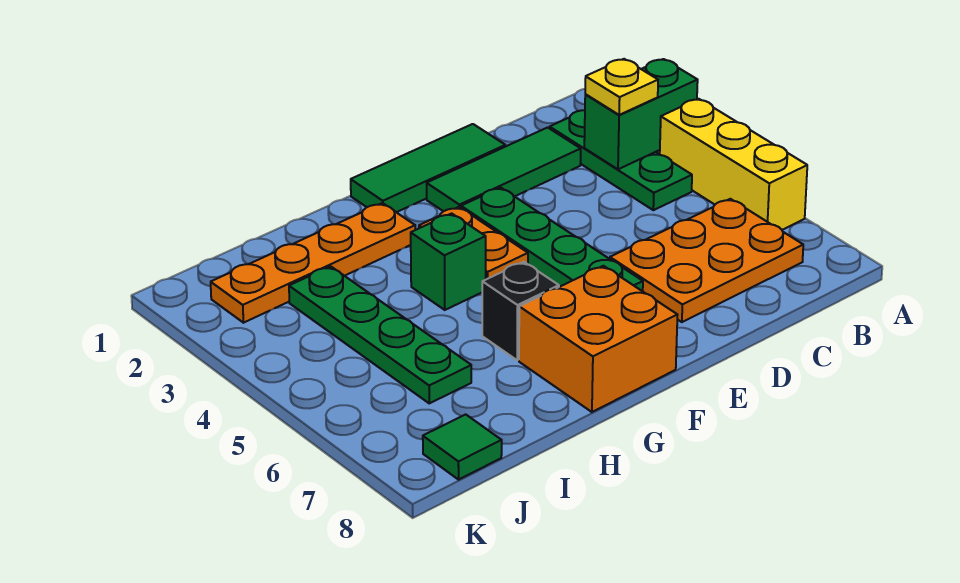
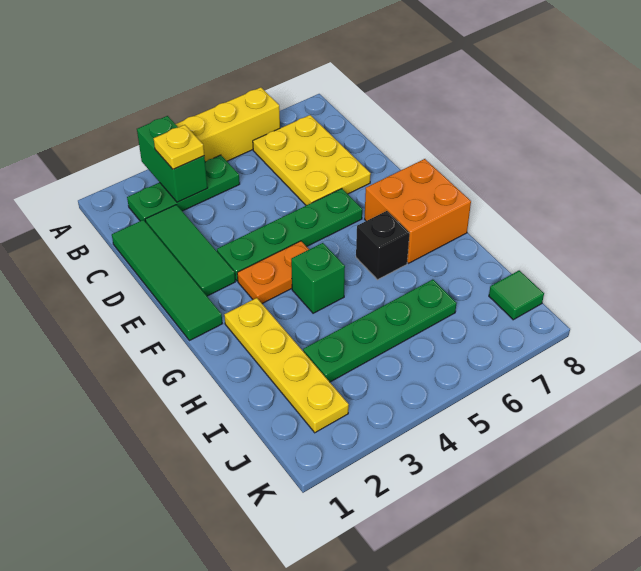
orange 2x3 plate [610,199,803,322] -> yellow 2x3 plate [253,115,371,205]
green 1x3 tile [351,124,505,212] -> green 1x4 tile [112,220,222,341]
orange 1x4 plate [211,203,415,323] -> yellow 1x4 plate [224,298,349,433]

